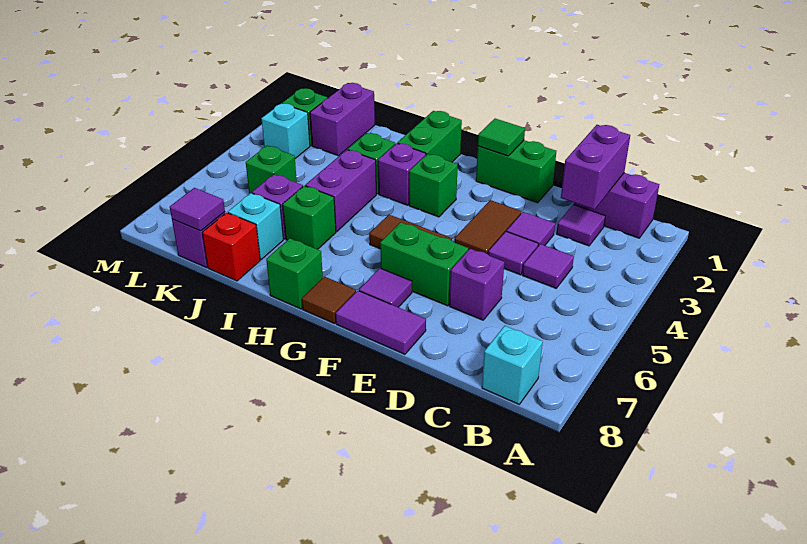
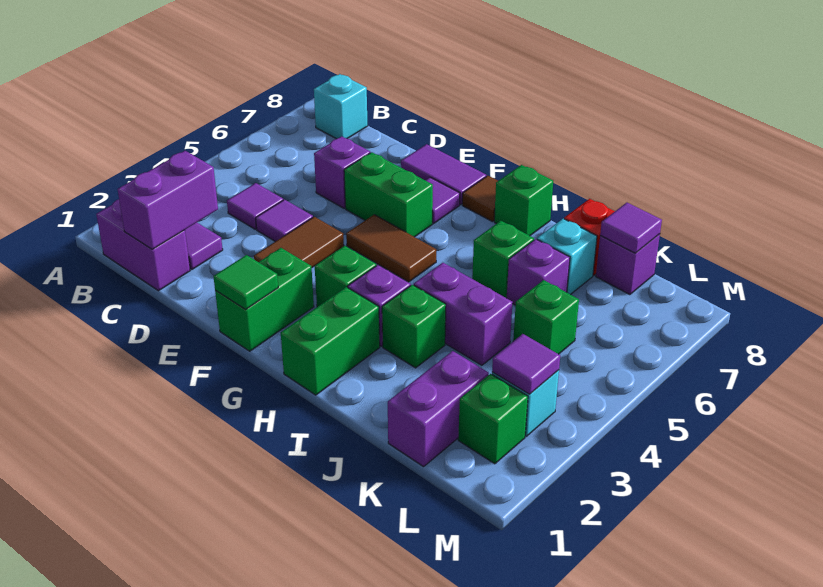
purple 1x1 tile [507,212,555,246] -> purple 1x1 tile moved to [492,334,560,394]
green 1x2 brick [476,140,556,203] -> green 1x2 brick turned to [215,248,314,351]
purple 1x2 brick [305,150,376,232] -> purple 1x2 brick turned to [414,263,513,365]

